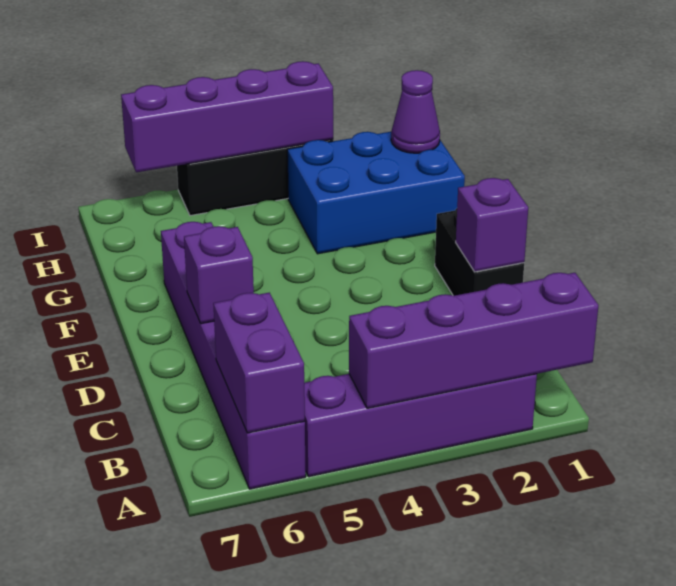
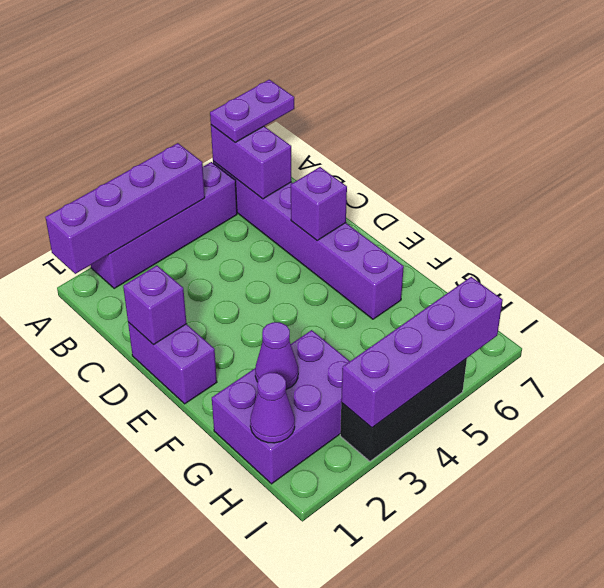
none -> purple 1x2 plate [210,80,294,142]
black 1x2 brick [435,208,524,296] -> purple 1x2 brick [128,322,217,404]
blue 2x3 brick [287,132,465,254] -> purple 2x3 brick [212,330,350,484]
none -> purple 1x1 cone [255,322,298,389]

